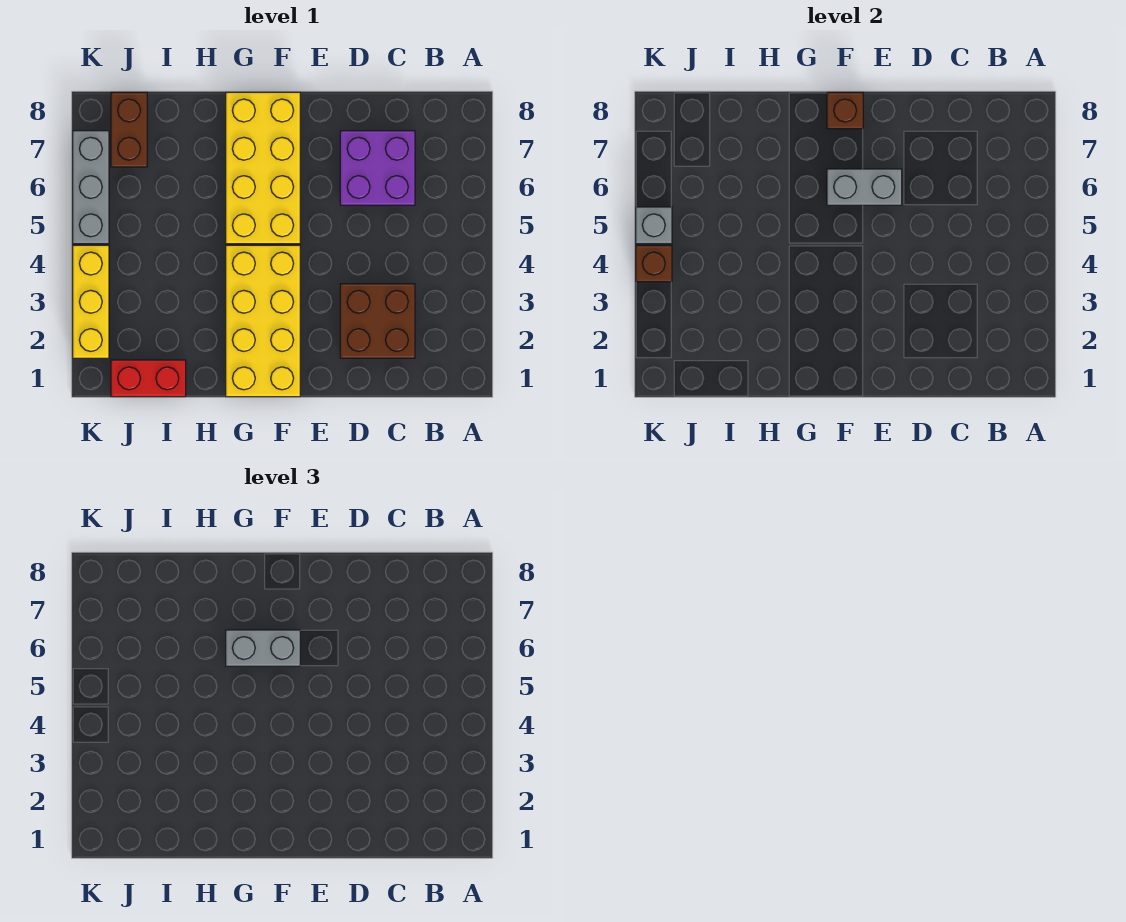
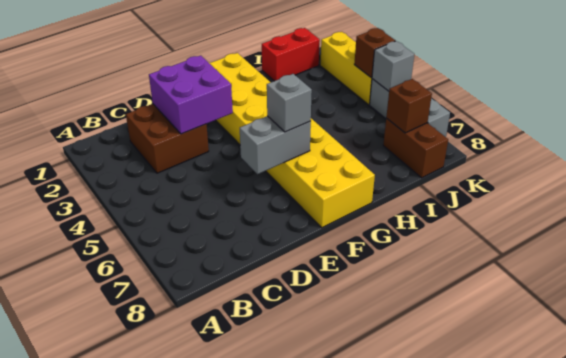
purple 2x2 brick [340,131,415,205] -> purple 2x2 brick moved to [149,56,233,134]
grey 1x2 brick [226,630,300,666] -> grey 1x1 brick [267,74,312,132]
brown 1x1 brick [827,92,863,129] -> brown 1x1 brick moved to [386,79,432,133]

